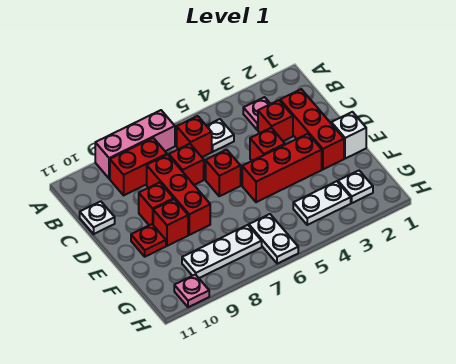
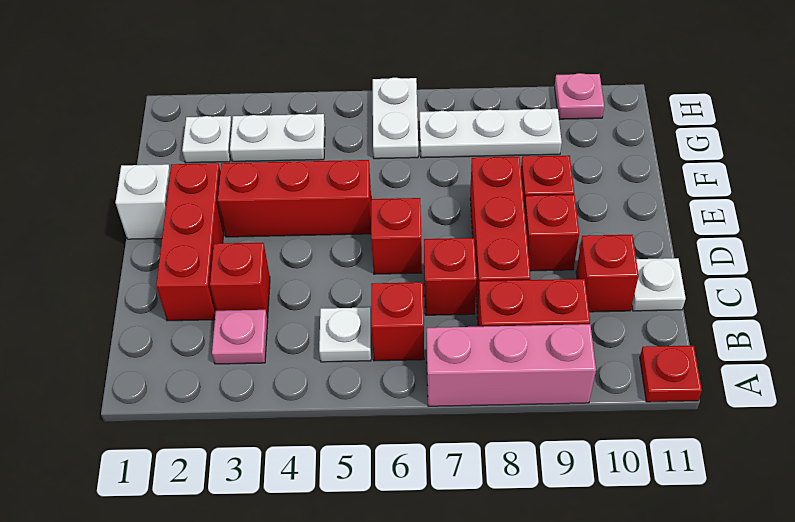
red 1x1 brick [250,128,285,161] -> red 1x1 brick moved to [576,235,639,312]
red 1x1 plate [131,224,166,257] -> red 1x1 plate moved to [640,346,702,402]

